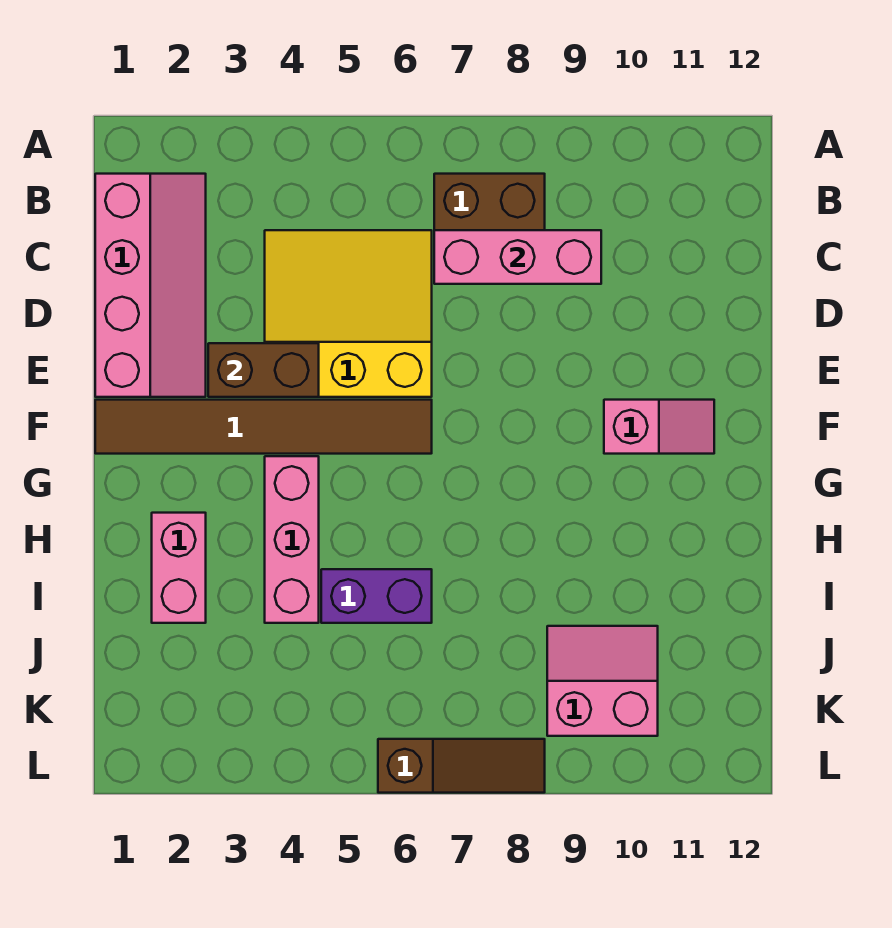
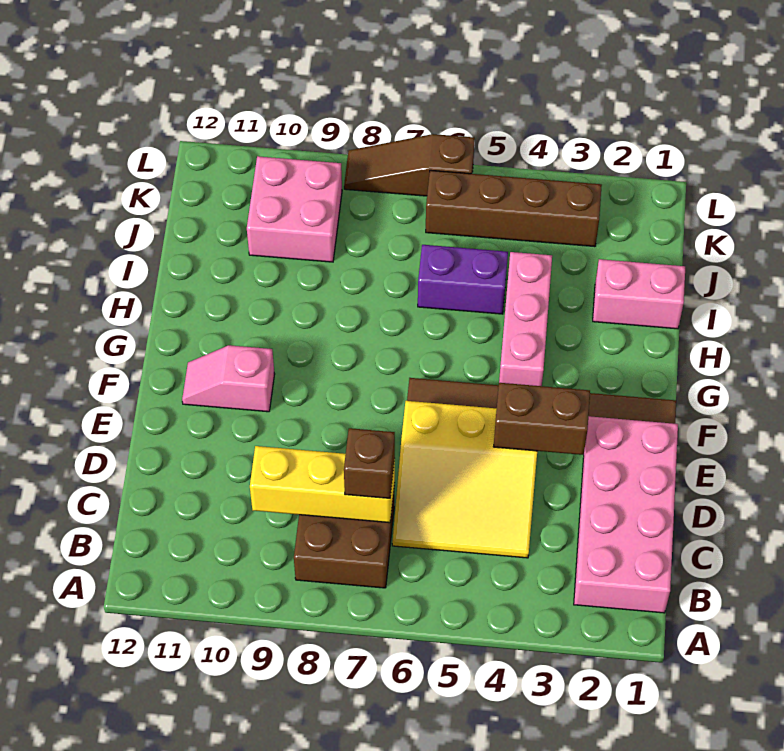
pink 2x4 slope [95,174,206,397] -> pink 2x4 brick [574,416,678,613]
pink 1x3 brick [434,230,601,284] -> yellow 1x3 brick [250,446,395,523]
none -> brown 1x1 brick [344,428,395,498]
pink 1x2 brick [152,513,206,623] -> pink 1x2 brick turned to [593,259,685,329]
pink 2x2 slope [547,626,658,736] -> pink 2x2 brick [247,156,342,262]
none -> brown 1x4 brick [426,170,602,247]

